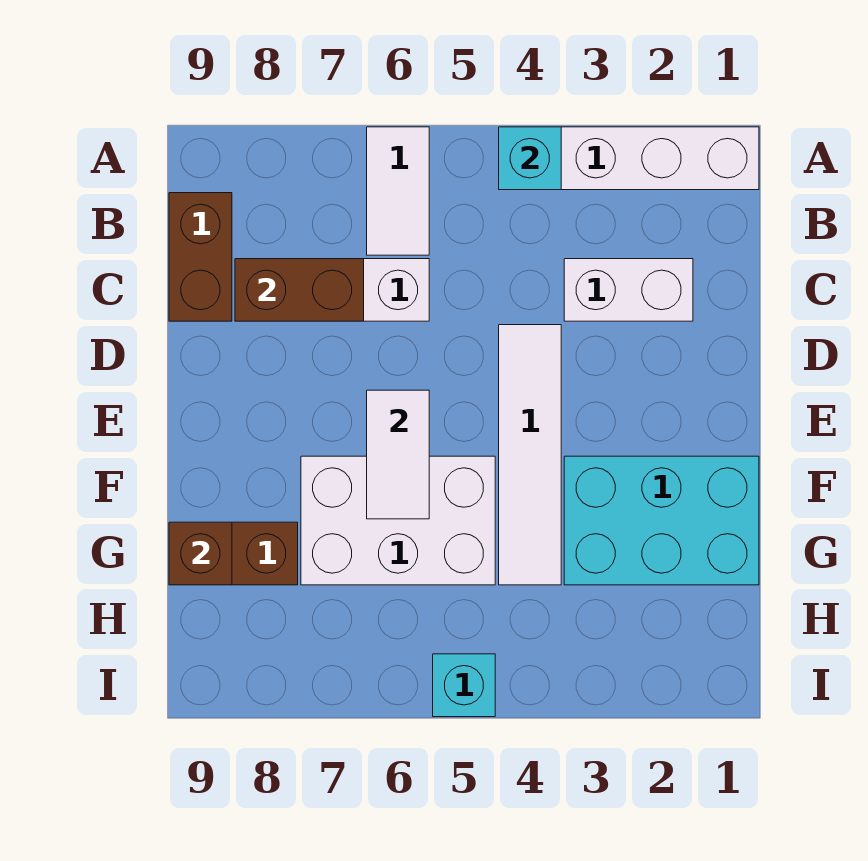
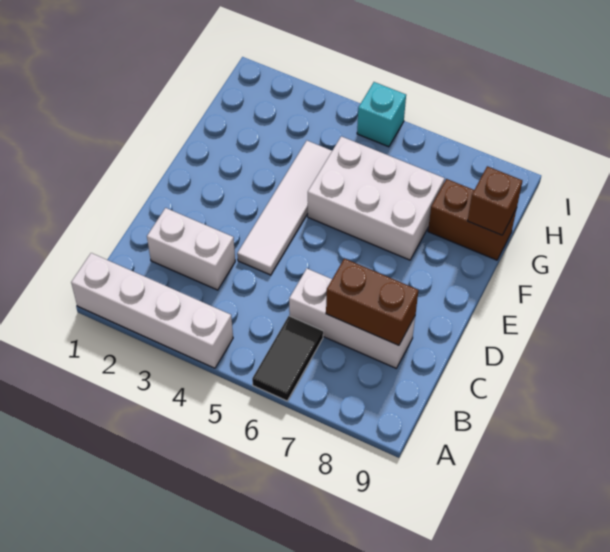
cyan 1x1 brick [499,127,561,190] -> none
white 1x2 tile [367,127,429,255] -> black 1x2 tile [252,316,323,401]
brown 1x2 brick [169,193,232,321] -> none
white 1x2 tile [367,390,429,519] -> none
cyan 2x3 brick [564,456,759,585] -> none

